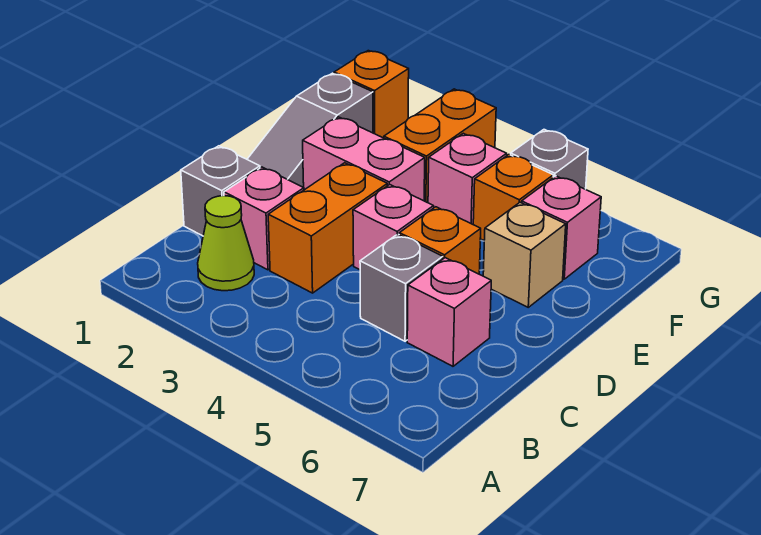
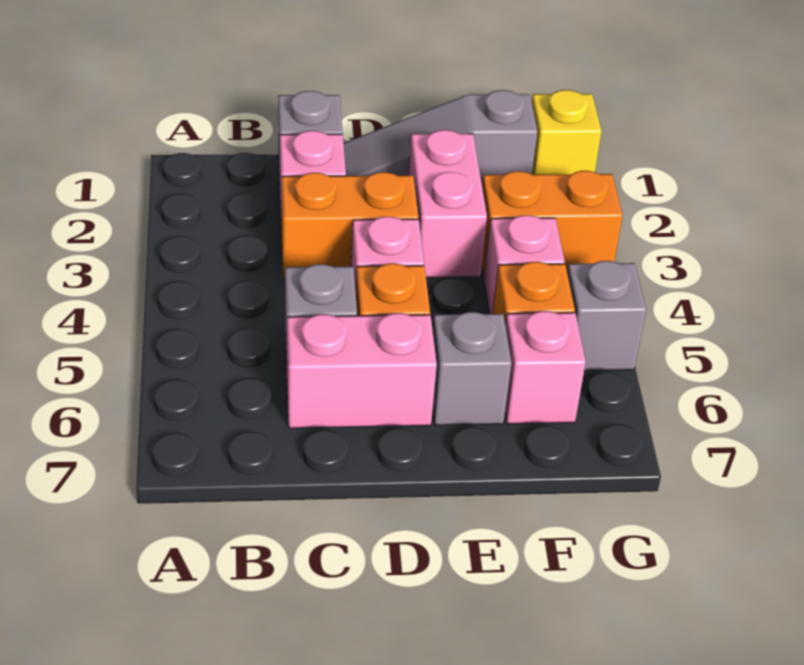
lime 1x1 cone [198,196,254,291] -> none
pink 1x1 brick [407,258,491,366] -> pink 1x2 brick [287,313,437,428]
tan 1x1 brick [483,202,566,307] -> grey 1x1 brick [433,312,511,425]
orange 1x1 brick [334,51,409,138] -> yellow 1x1 brick [532,90,602,175]

